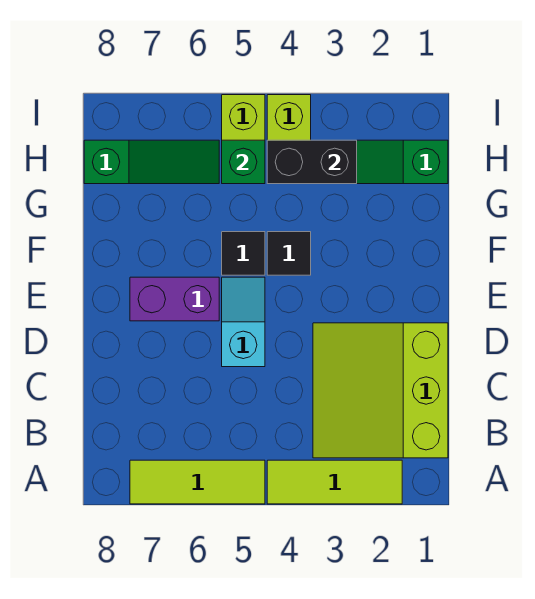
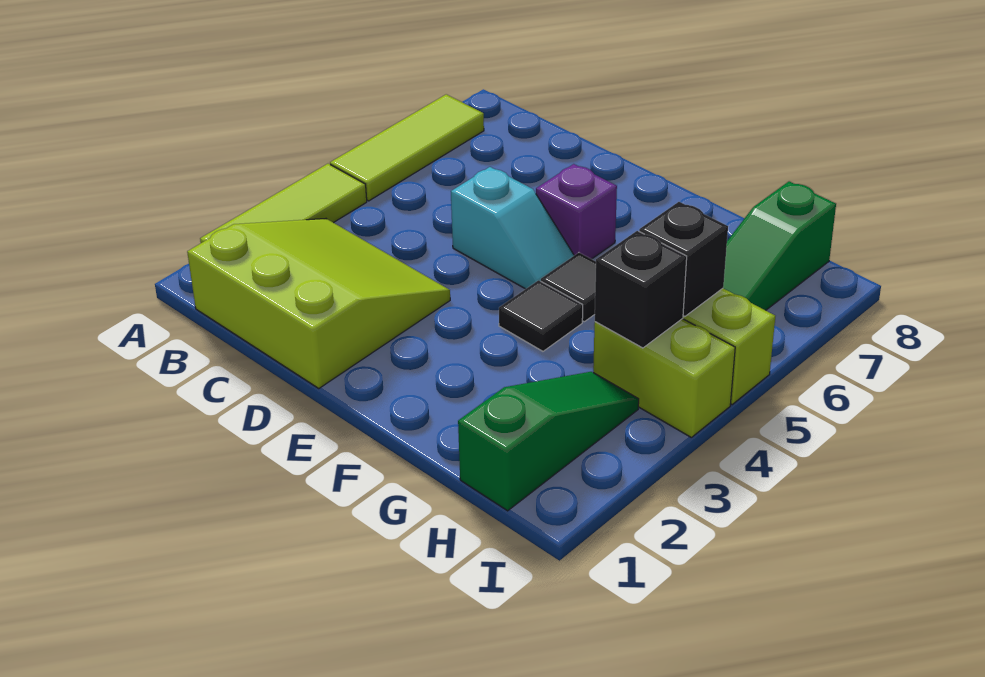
purple 1x2 brick [130,277,219,321] -> purple 1x1 brick [536,164,617,259]
black 1x2 brick [267,140,357,184] -> black 1x1 brick [595,231,687,348]
green 1x1 brick [222,140,265,184] -> black 1x1 brick [639,202,728,317]

